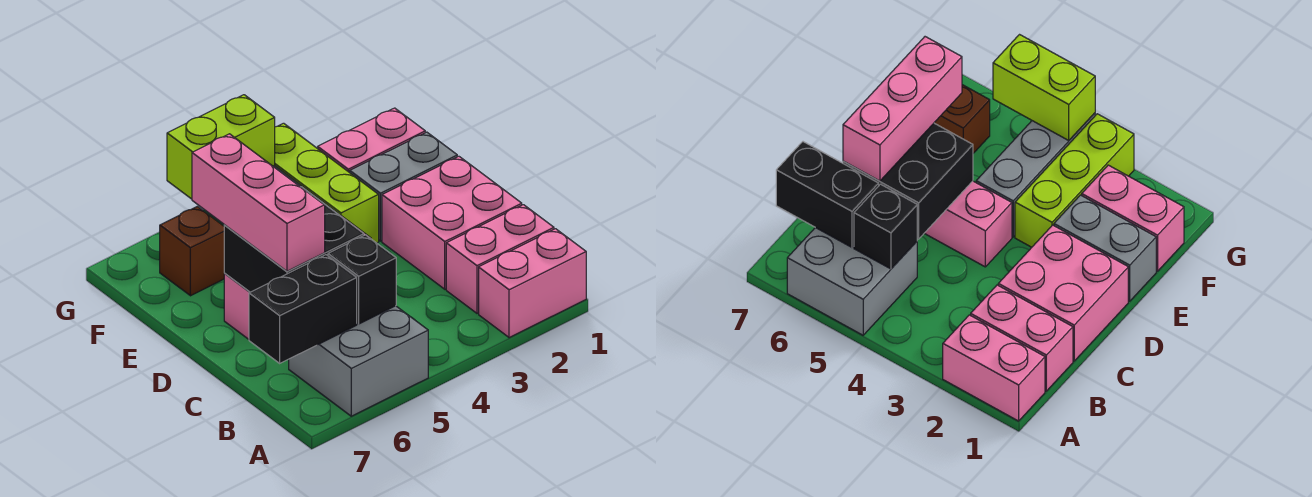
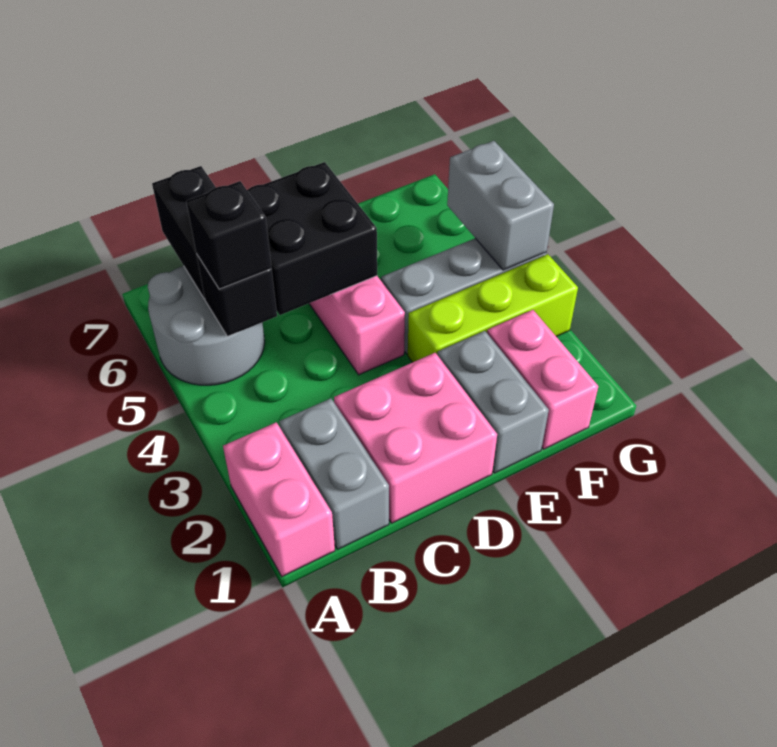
grey 2x2 brick [289,306,428,416] -> grey 2x2 round brick [148,266,265,385]
pink 1x2 brick [446,205,554,313] -> grey 1x2 brick [279,398,389,549]
none -> black 1x1 brick [186,181,272,289]
pink 1x3 brick [192,134,325,271] -> none
brown 1x1 brick [160,206,224,296] -> none
lime 1x2 brick [167,95,275,199] -> grey 1x2 brick [447,141,554,270]

